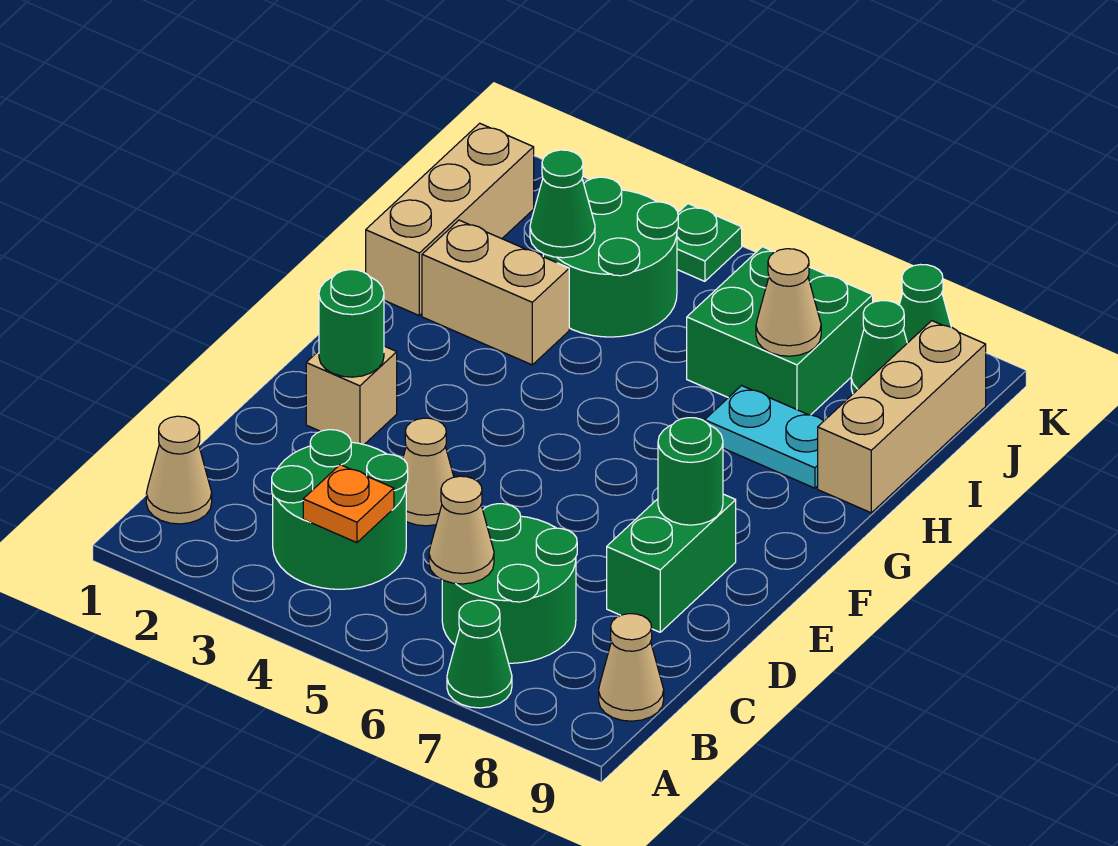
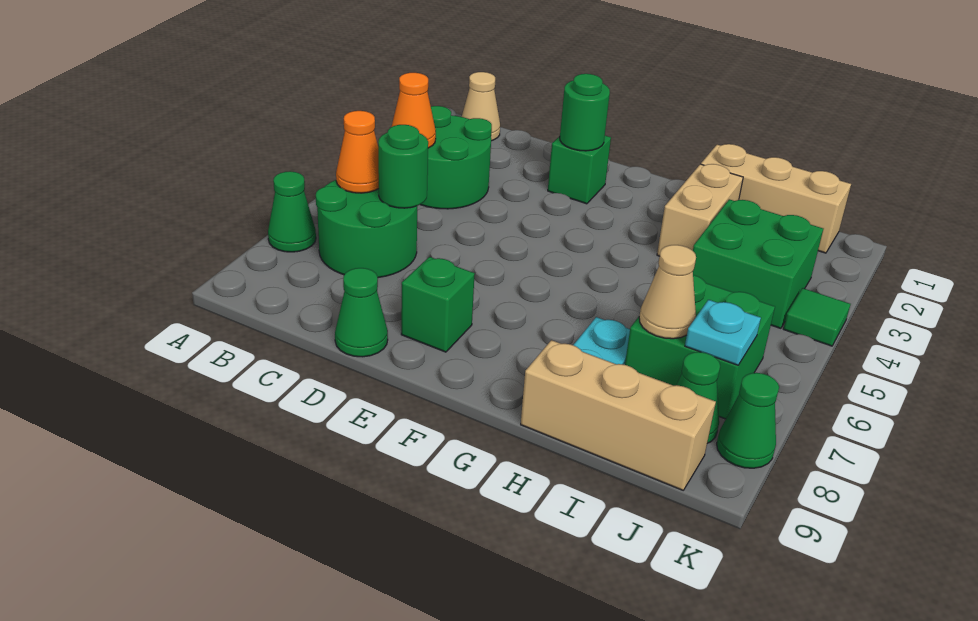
orange 1x1 plate [303,465,394,543] -> orange 1x1 cone [392,73,436,148]
tan 1x1 cone [429,476,494,584] -> orange 1x1 cone [336,111,379,193]
tan 1x1 cone [599,614,664,721] -> none
tan 1x1 cone [403,418,454,526] -> none
green 1x2 brick [607,494,736,632] -> green 1x1 brick [401,257,475,352]
tan 1x1 brick [306,346,397,445] -> green 1x1 brick [548,136,611,204]
green 1x1 round brick [658,418,723,525] -> green 1x1 round brick moved to [378,125,428,208]
green 2x2 round brick [543,177,678,337] -> green 2x2 brick [693,199,823,328]
green 1x1 cone [530,150,595,258] -> green 1x1 cone moved to [335,268,388,357]
none -> cyan 1x1 plate [685,300,761,365]
green 1x1 plate [677,204,742,281] -> green 1x1 tile [783,288,851,346]

